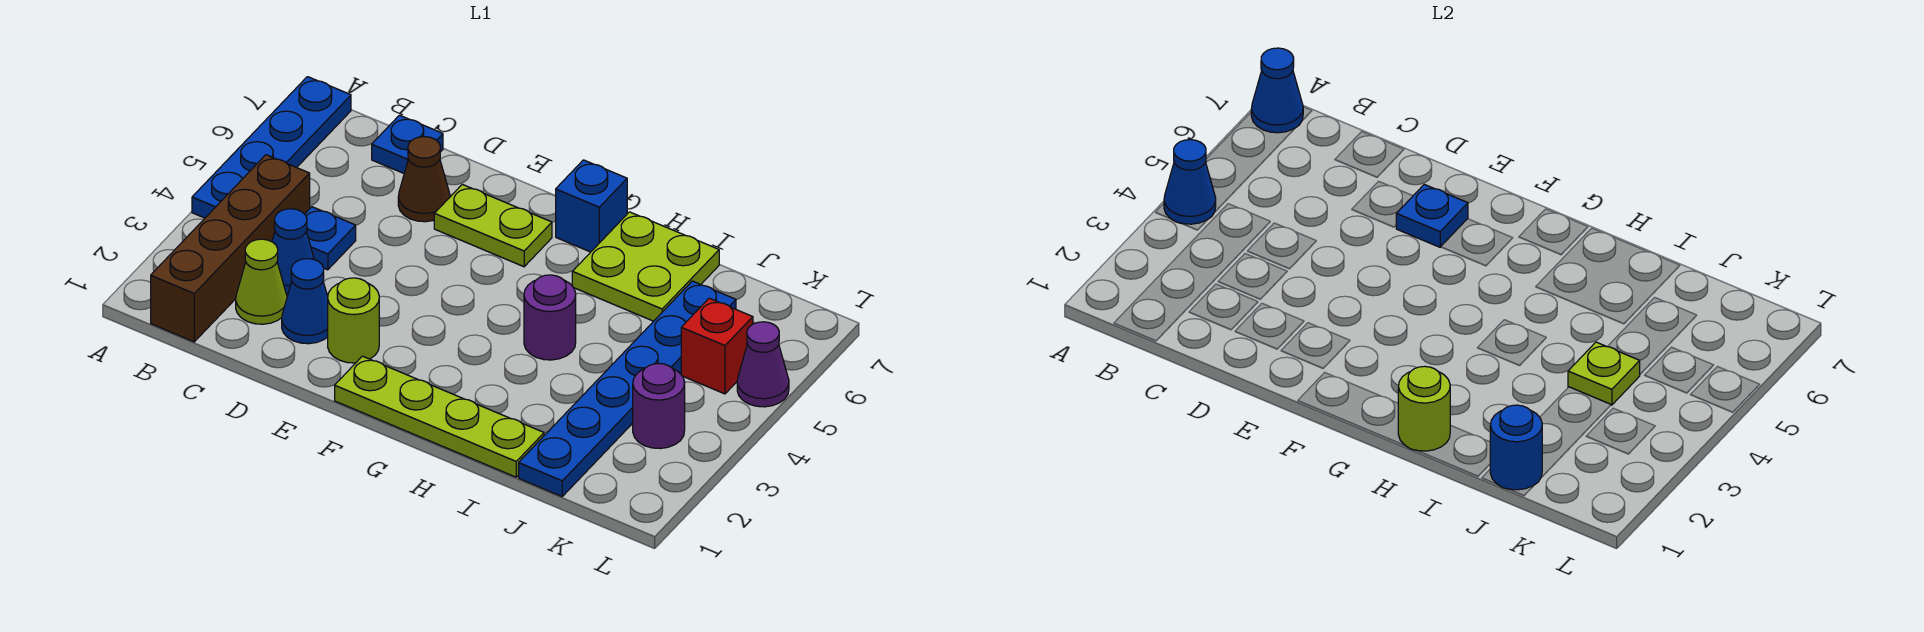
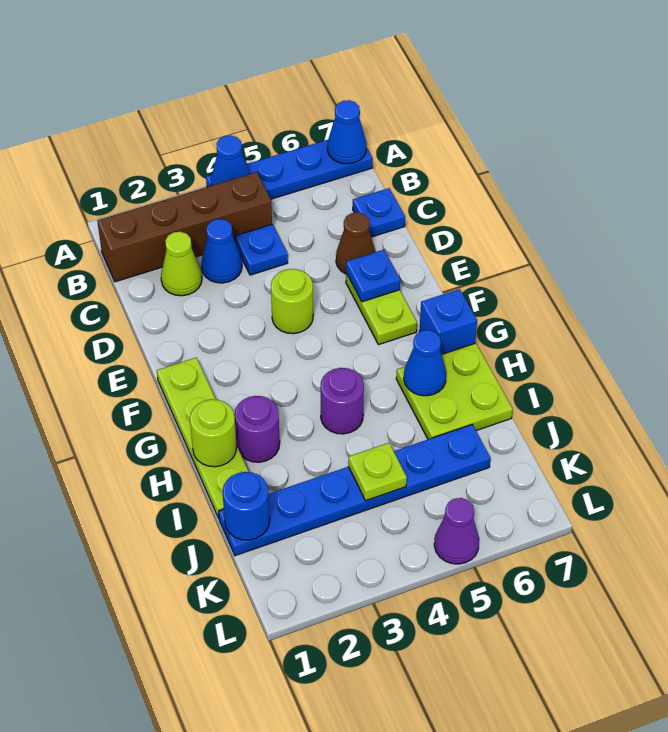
blue 1x1 cone [282,259,328,344] -> blue 1x1 cone moved to [404,330,446,396]
lime 1x1 round brick [328,278,379,363] -> lime 1x1 round brick moved to [271,269,313,334]
purple 1x1 round brick [633,363,685,449] -> purple 1x1 round brick moved to [235,396,280,462]
red 1x1 brick [681,298,753,394] -> none

